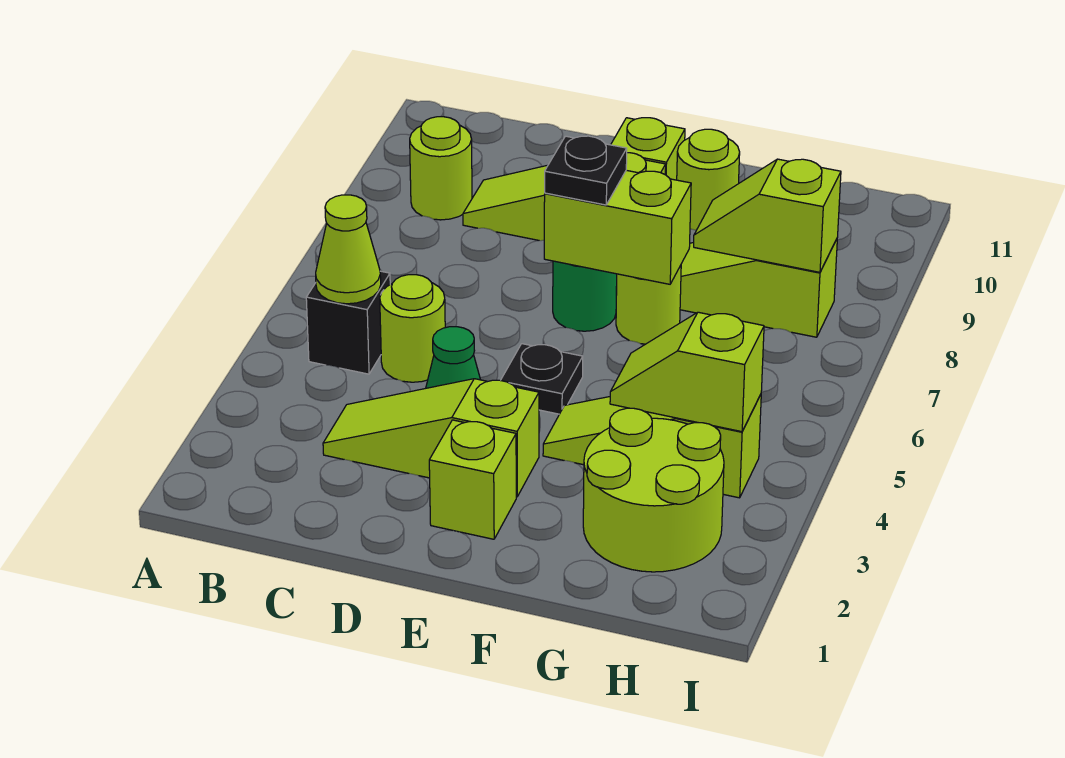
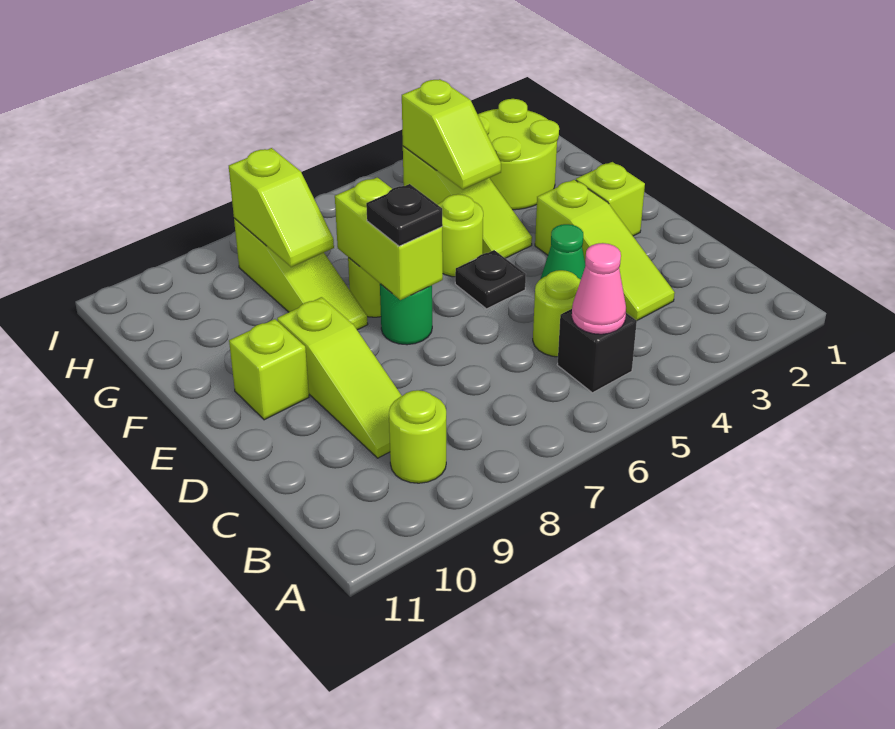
lime 1x1 cone [316,195,381,304] -> pink 1x1 cone [572,243,626,334]
lime 1x1 round brick [677,129,740,230] -> lime 1x1 round brick moved to [438,194,483,277]

